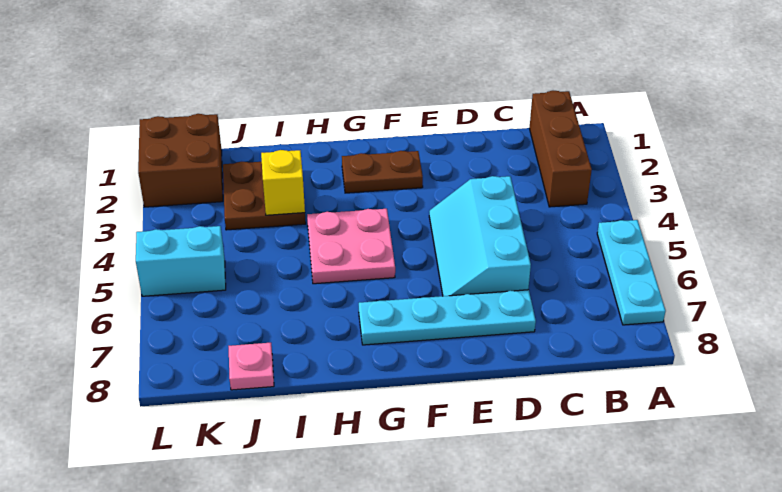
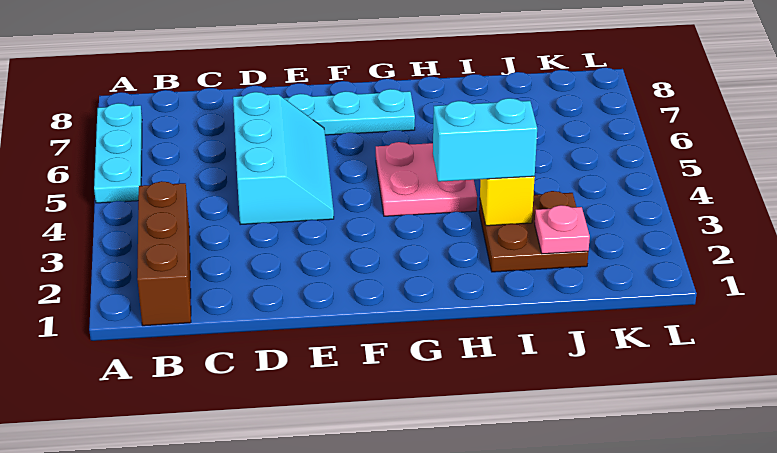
brown 1x2 plate [342,151,423,193] -> none
pink 1x1 plate [229,343,274,390] -> pink 1x1 plate moved to [535,205,590,254]
brown 2x2 brick [138,114,223,207] -> none
cyan 1x2 brick [136,226,226,296] -> cyan 1x2 brick moved to [433,98,537,182]

